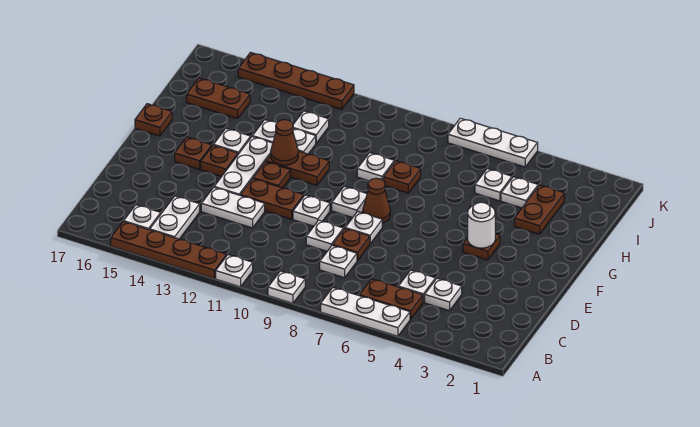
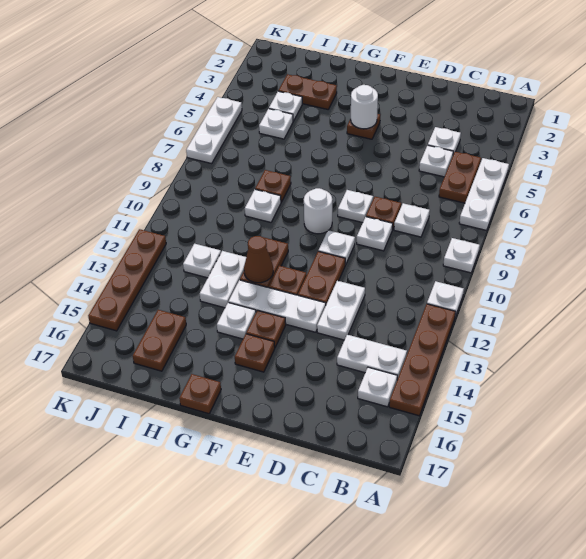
brown 1x1 cone [363,178,390,223] -> none
white 1x1 plate [332,186,367,218] -> white 1x1 round brick [304,188,332,234]

